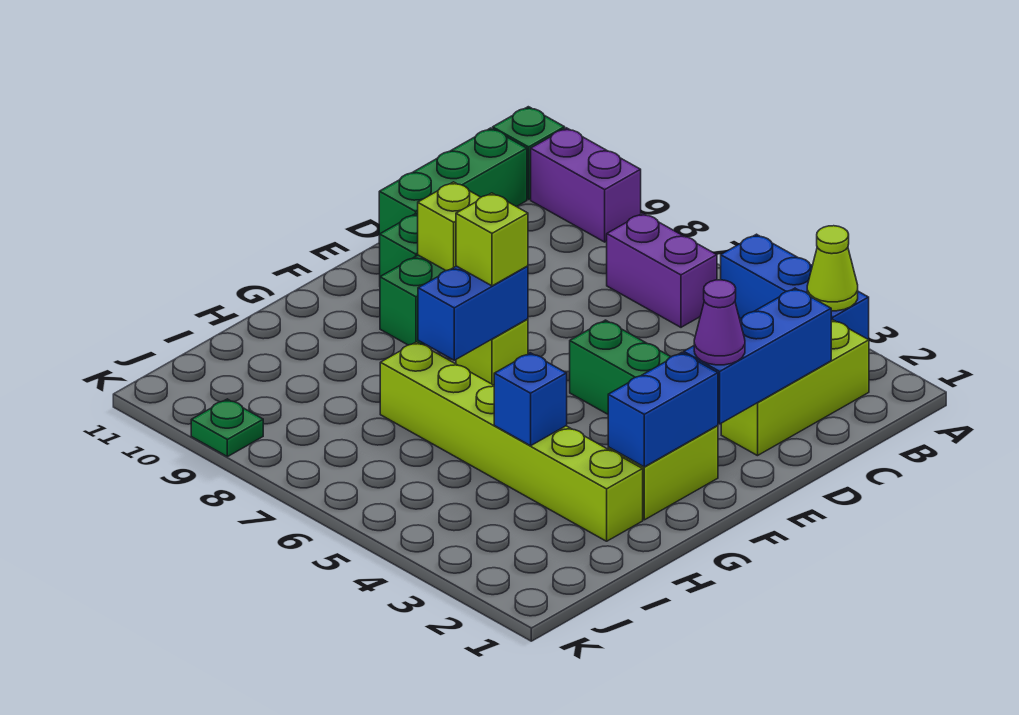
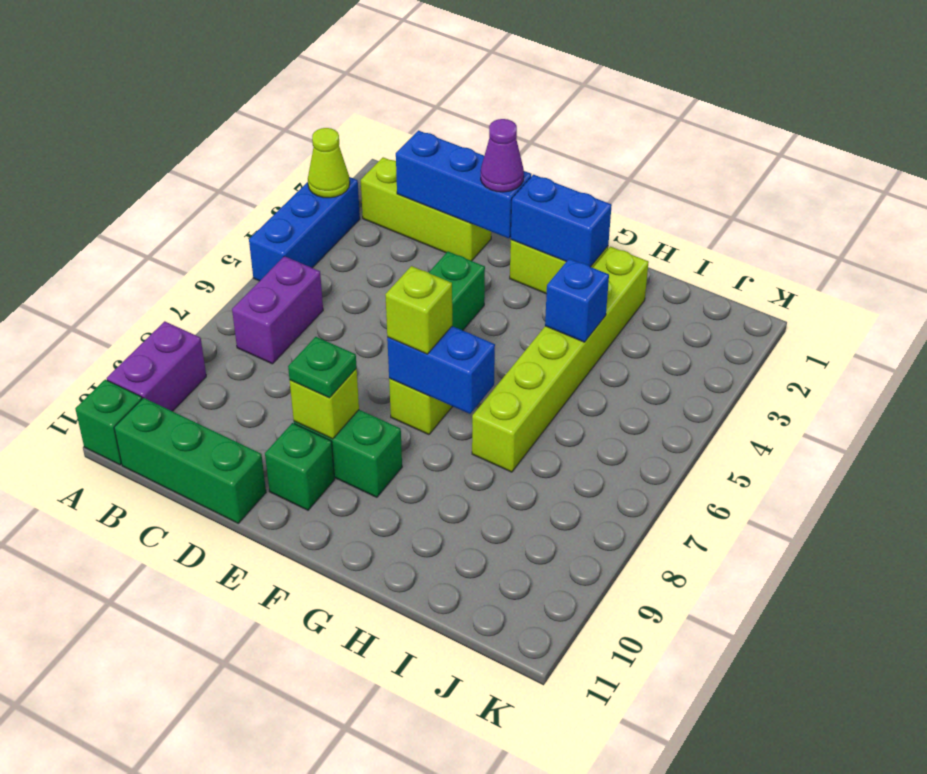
green 1x1 plate [191,399,263,457] -> green 1x1 plate moved to [288,337,357,398]

